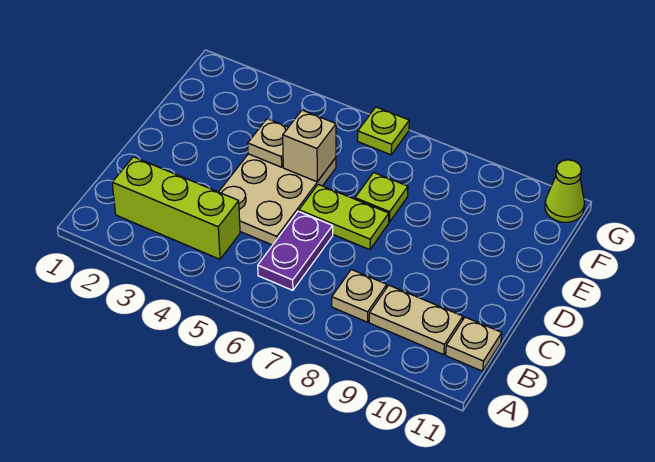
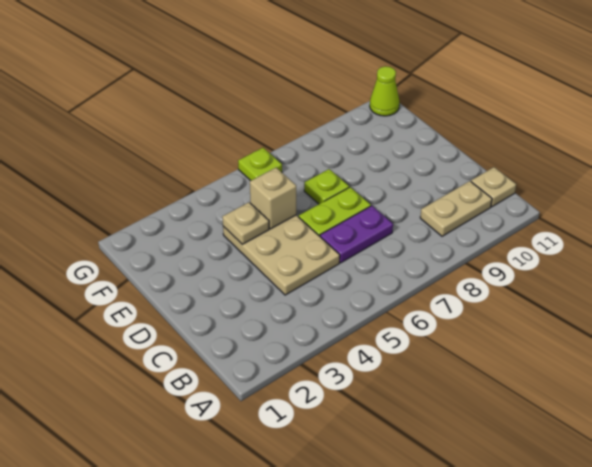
lime 1x3 brick [112,157,240,259] -> none
purple 1x2 plate [258,211,333,290] -> purple 1x2 plate turned to [320,206,393,263]
tan 1x1 plate [332,270,387,322] -> none

